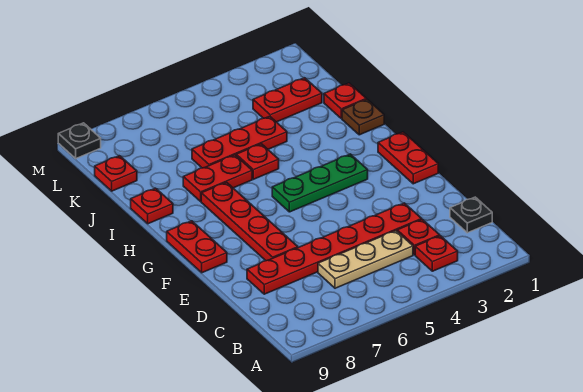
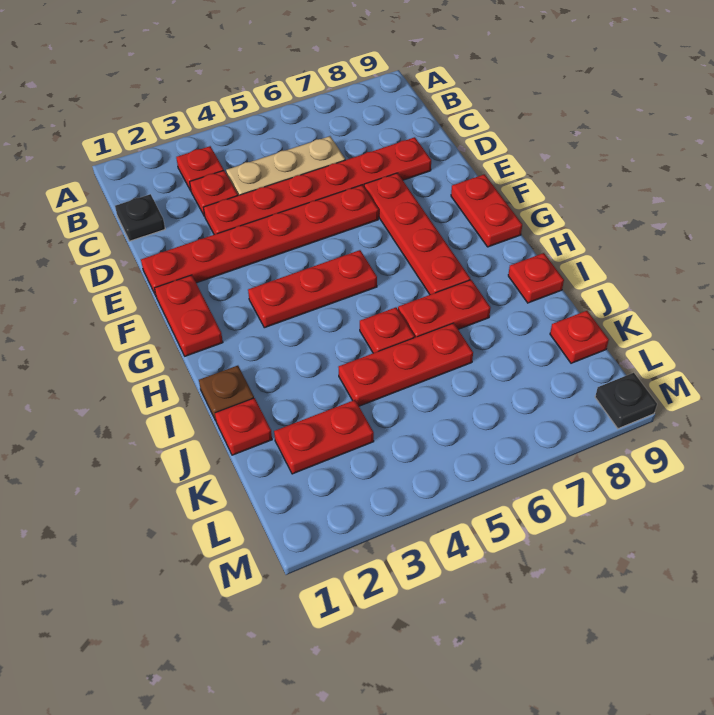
none -> red 1x6 plate [141,185,379,295]
green 1x3 plate [272,154,368,212] -> red 1x3 plate [248,250,377,328]

